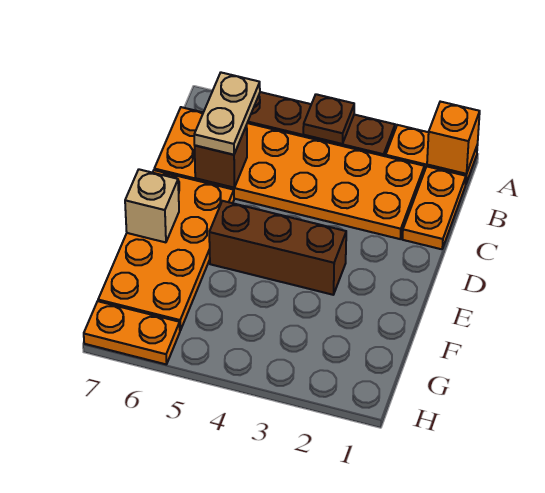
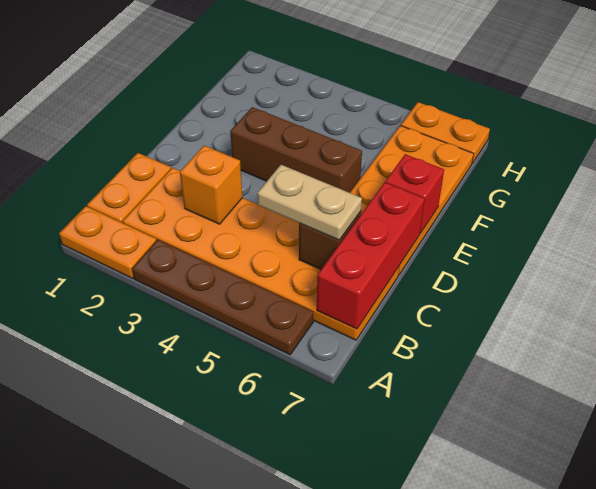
orange 1x1 brick [427,102,480,174] -> orange 1x1 brick moved to [180,146,242,224]
brown 1x1 plate [303,94,354,144] -> none
tan 1x2 plate [194,73,260,155] -> tan 1x2 plate turned to [258,165,362,240]
none -> red 1x3 brick [317,182,425,329]
tan 1x1 brick [125,169,179,242] -> red 1x1 brick [385,154,444,233]

